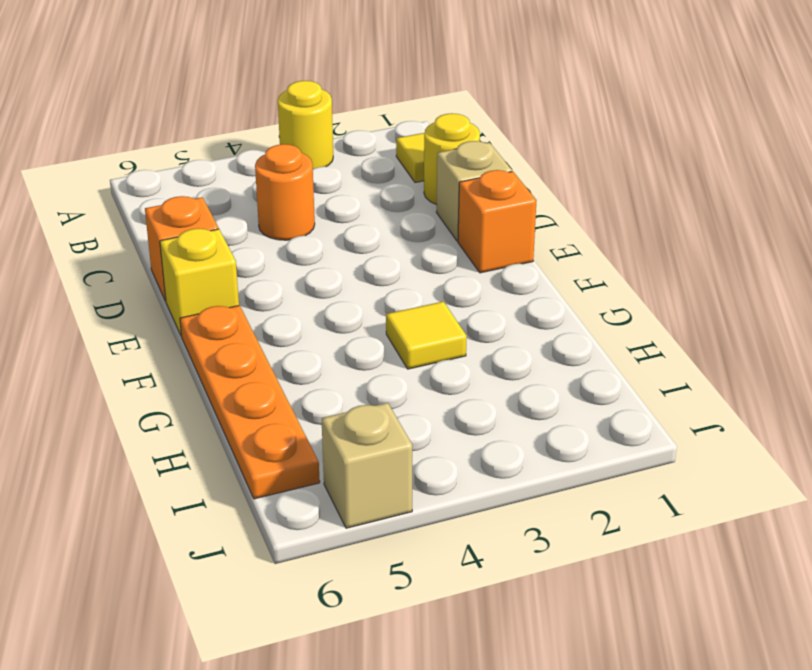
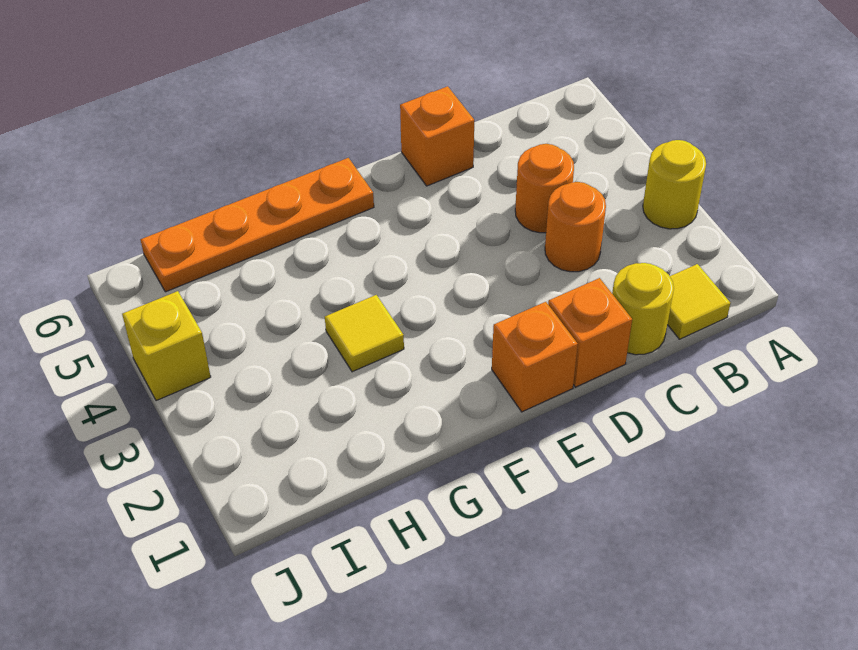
none -> orange 1x1 round brick [545,182,606,272]
tan 1x1 brick [436,141,512,241] -> orange 1x1 brick [548,278,632,387]
yellow 1x1 brick [160,228,239,336] -> yellow 1x1 brick moved to [122,291,211,401]
tan 1x1 brick [322,403,412,528] -> none

